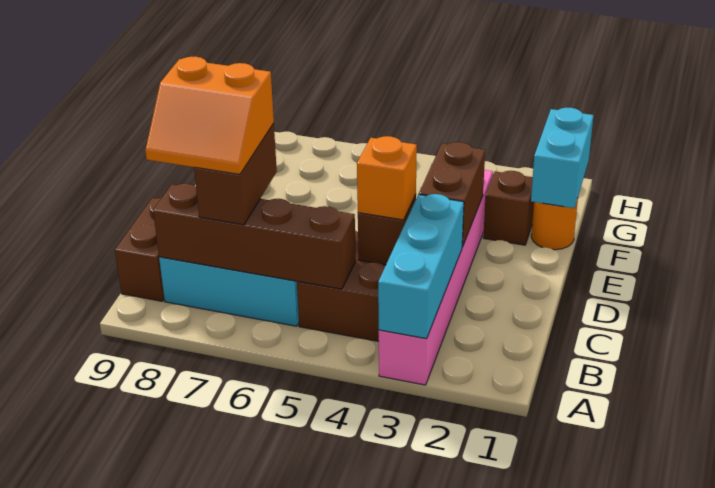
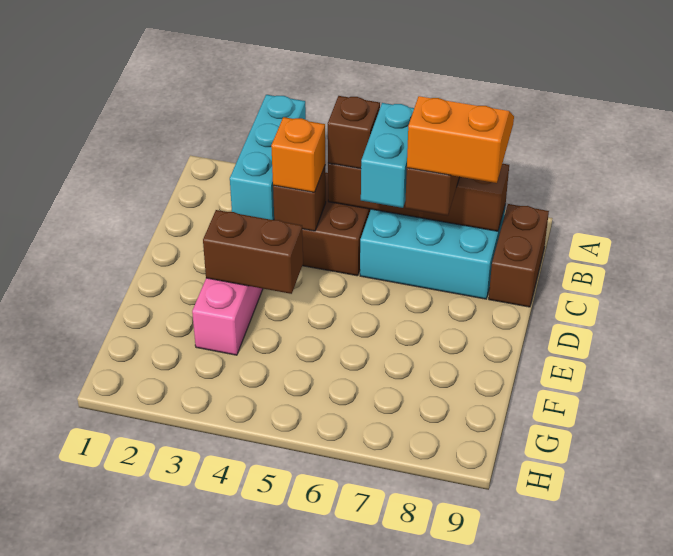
brown 1x2 brick [419,142,485,247] -> brown 1x2 brick turned to [203,210,303,294]
orange 1x1 round brick [531,198,578,250] -> none
cyan 1x2 brick [531,108,593,208] -> cyan 1x2 brick moved to [361,103,414,208]
brown 1x1 brick [483,171,534,245] -> brown 1x1 brick moved to [328,96,380,169]

